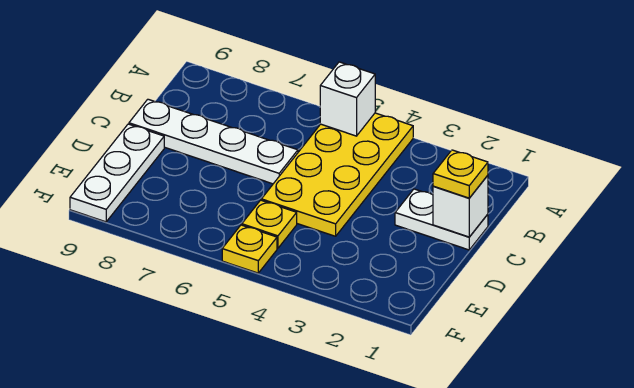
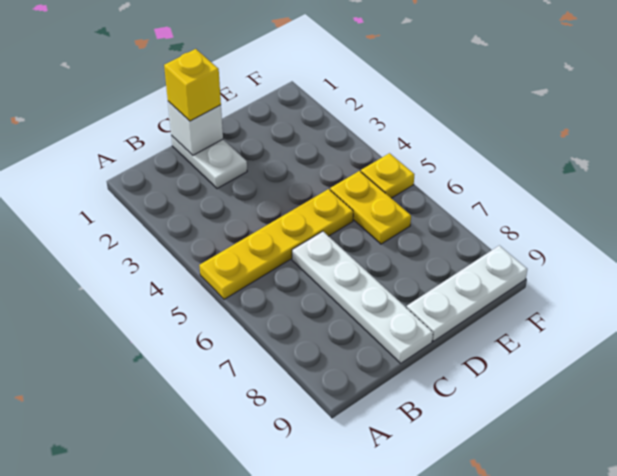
yellow 2x4 plate [261,113,413,236] -> yellow 1x4 plate [199,189,353,299]
white 1x1 brick [320,62,375,136] -> none
yellow 1x1 plate [433,150,488,198] -> yellow 1x1 brick [164,49,221,121]
yellow 1x1 plate [242,200,297,248] -> yellow 1x2 plate [330,171,411,244]

